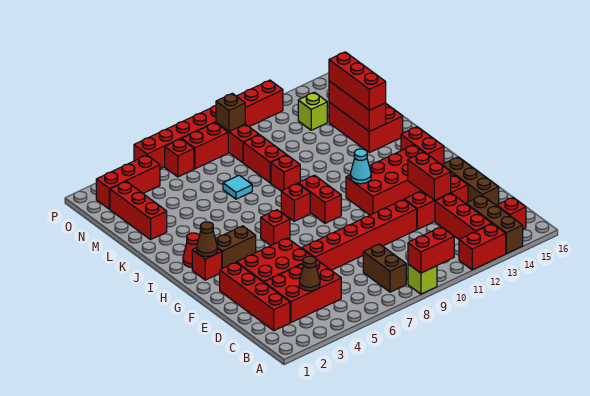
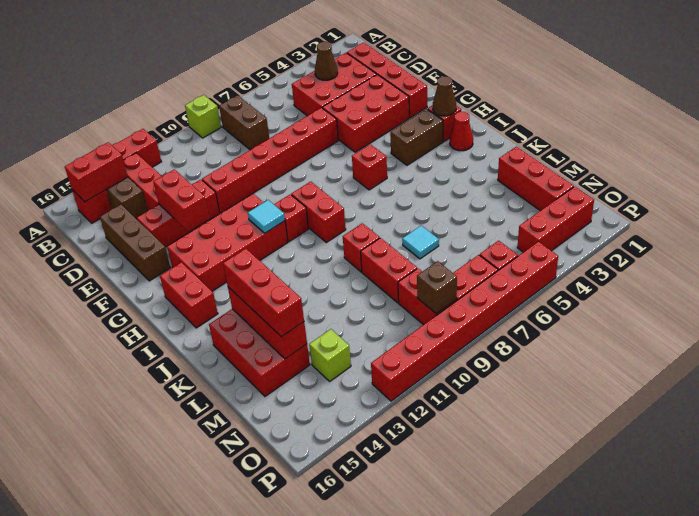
red 1x2 brick [408,227,454,273] -> red 1x2 brick moved to [65,142,128,202]
cyan 1x1 cone [350,149,371,184] -> cyan 1x1 tile [248,200,285,233]
red 1x1 brick [281,183,310,221] -> red 1x1 brick moved to [274,194,309,242]

